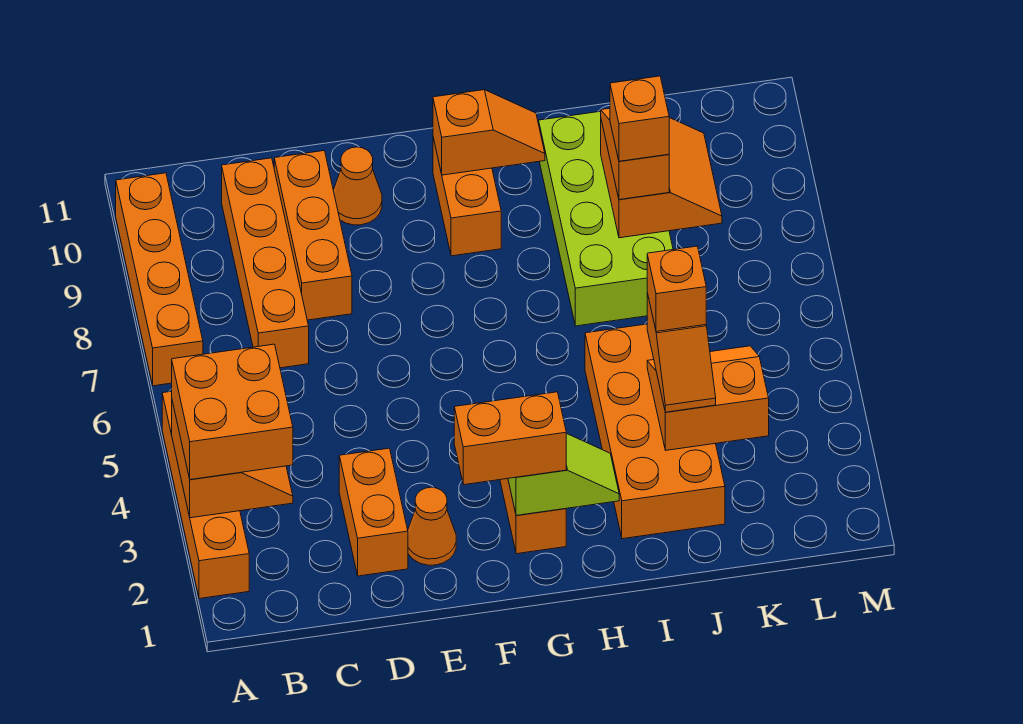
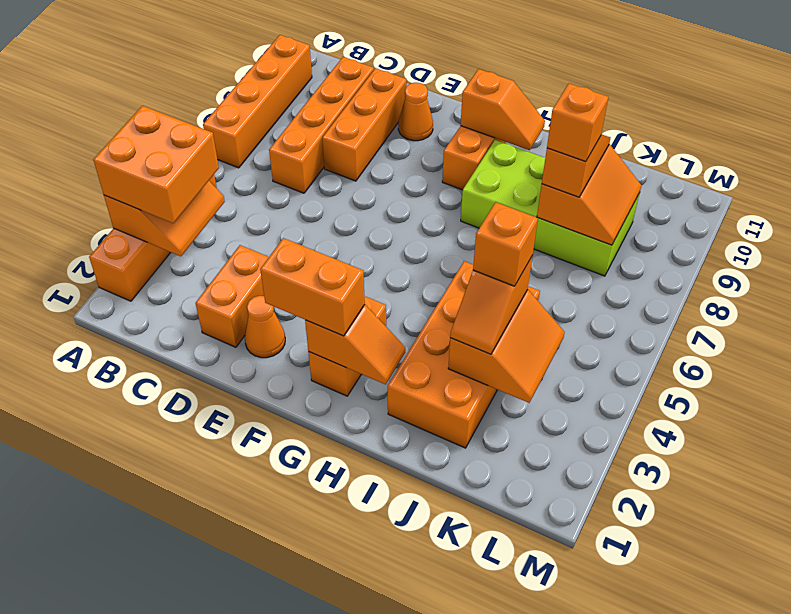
lime 1x2 slope [508,433,619,515] -> orange 1x2 slope [305,305,405,384]
lime 2x4 brick [539,111,673,326] -> lime 2x4 brick turned to [461,140,640,276]
orange 2x2 slope [647,346,769,450] -> orange 2x2 slope turned to [448,290,565,403]

